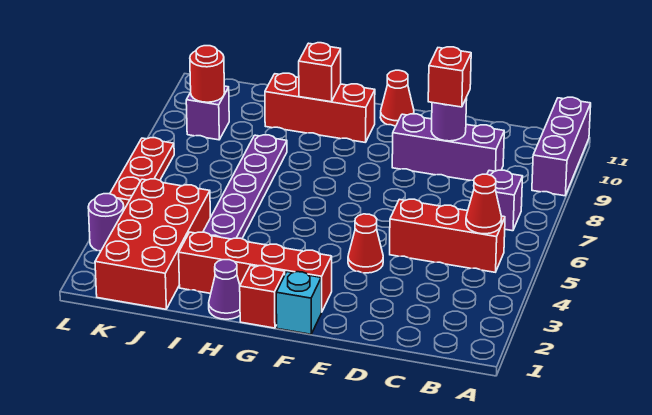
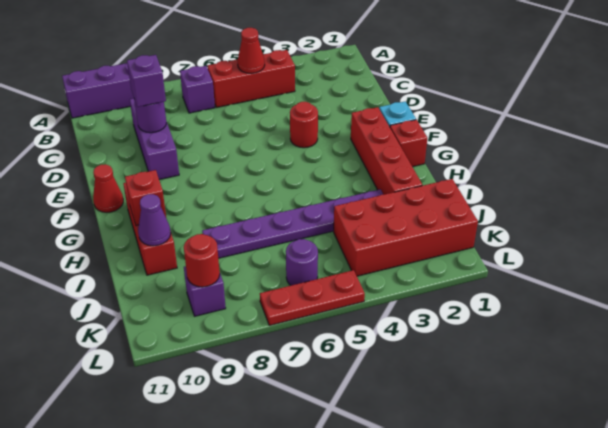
red 1x3 brick [390,199,505,272] -> red 1x3 brick turned to [208,50,295,108]
red 1x1 brick [428,47,471,107] -> purple 1x1 brick [127,55,166,107]
red 1x1 cone [348,214,383,273] -> red 1x1 round brick [290,102,318,148]
purple 1x1 cone [209,260,240,319] -> purple 1x1 cone moved to [138,194,171,246]
purple 1x1 round brick [88,194,124,251] -> purple 1x1 round brick moved to [286,239,318,285]

